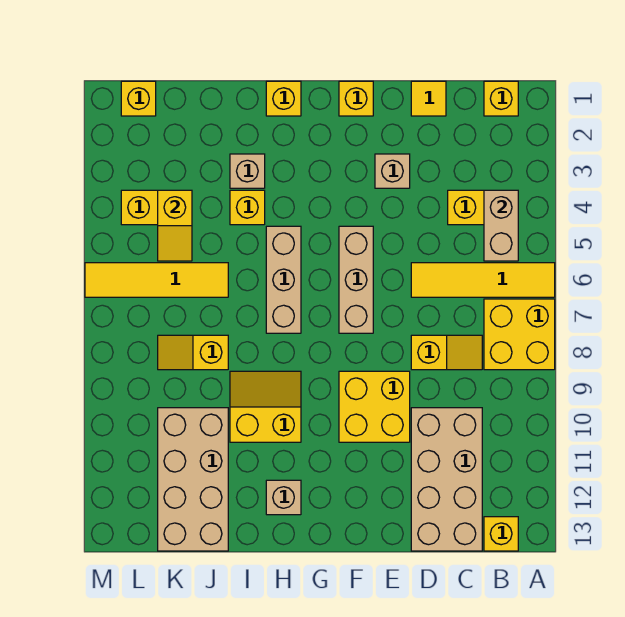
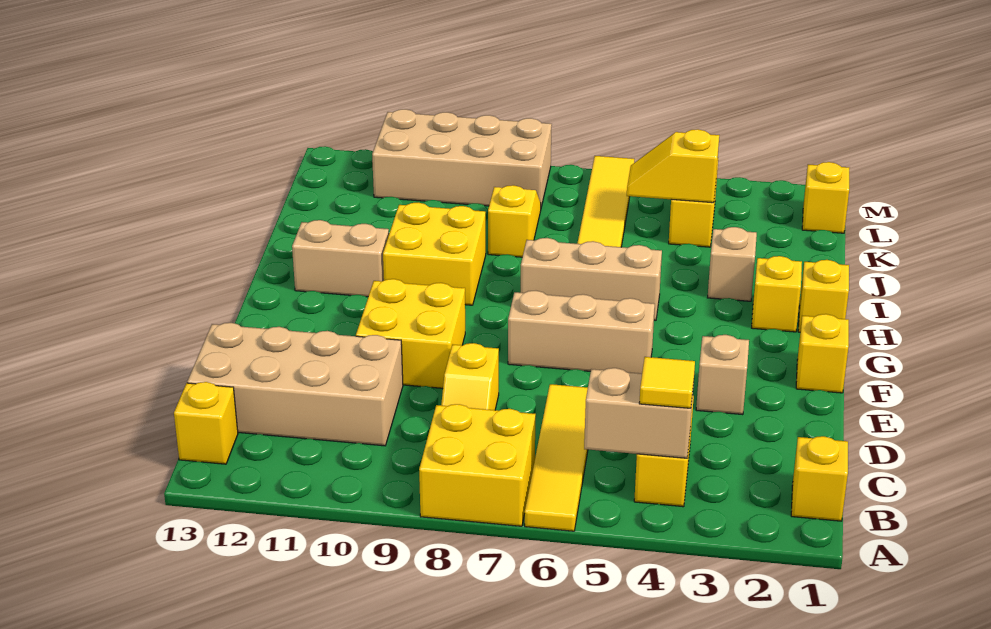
yellow 1x1 tile [411,81,446,116] -> yellow 1x1 tile moved to [639,357,695,408]
yellow 2x2 slope [230,371,301,442] -> yellow 2x2 brick [383,202,486,305]
tan 1x1 brick [266,480,301,515] -> tan 1x2 brick [292,220,389,297]
yellow 1x1 brick [230,190,265,225] -> yellow 1x1 brick moved to [752,256,802,332]
tan 2x4 brick [158,408,228,551] -> tan 2x4 brick moved to [372,109,552,207]

